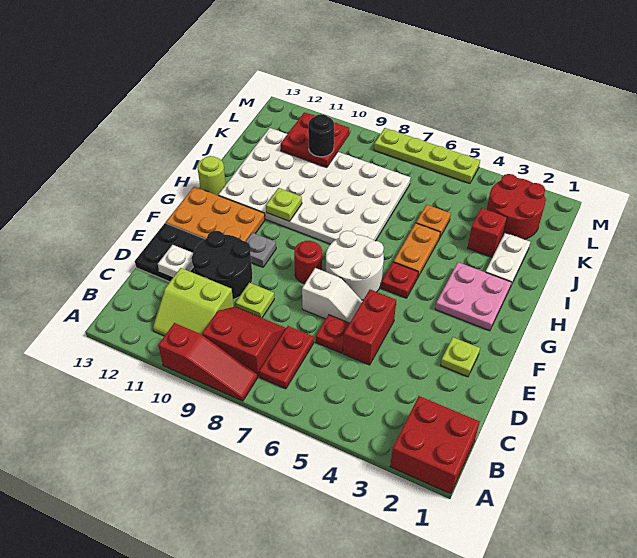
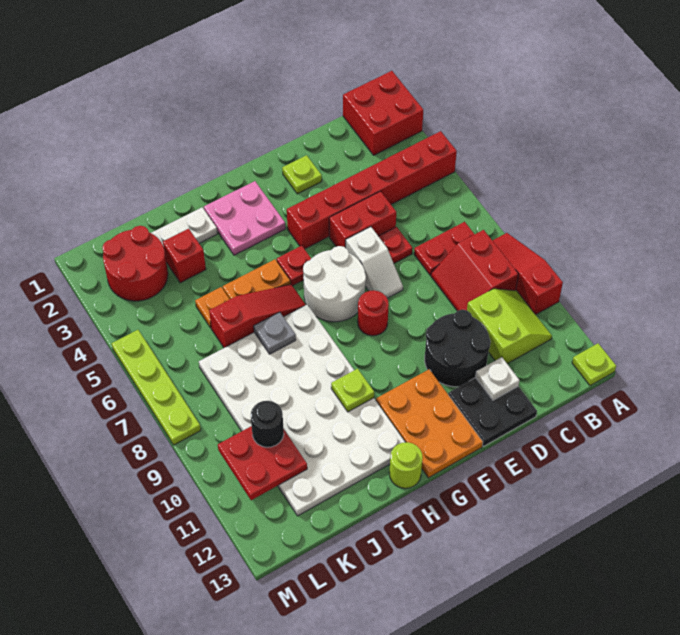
none -> red 1x6 brick [287,131,457,249]
lime 1x1 plate [235,283,274,318] -> lime 1x1 plate moved to [572,344,616,386]
white 1x2 slope [302,268,363,323] -> white 1x2 slope turned to [346,227,403,298]
grey 1x1 plate [246,233,276,267] -> grey 1x1 plate moved to [254,312,296,354]
none -> red 1x3 slope [209,284,306,348]

